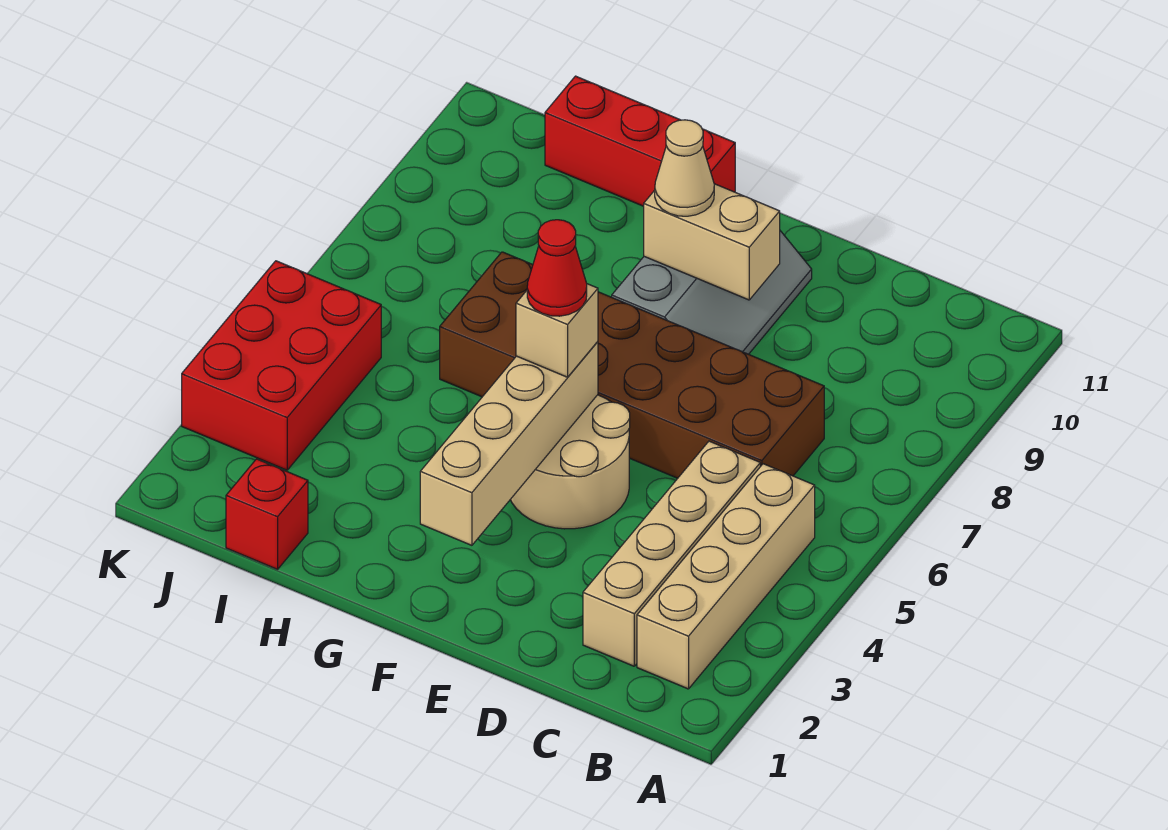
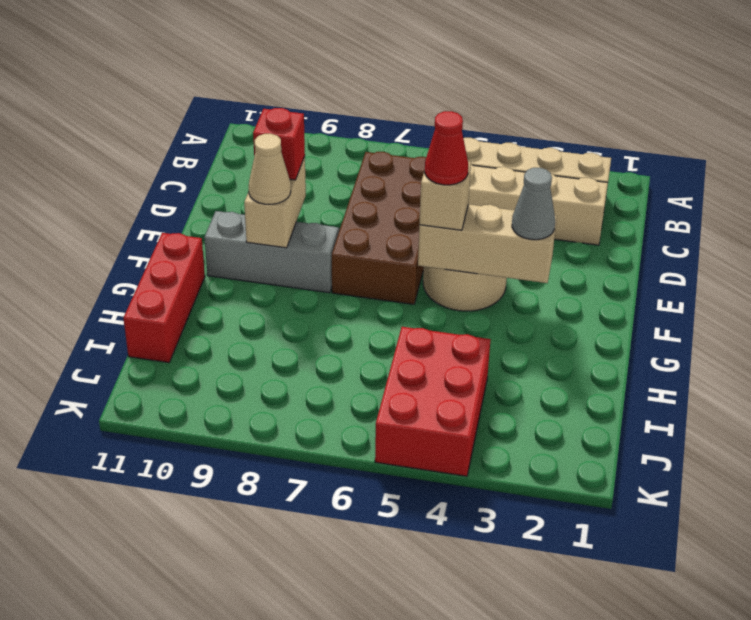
brown 2x6 brick [440,252,824,478] -> brown 2x4 brick [332,152,426,304]
tan 1x4 brick [420,342,598,545] -> tan 1x3 brick [418,204,557,283]
none -> grey 1x1 cone [512,168,555,240]
red 1x1 brick [226,459,308,569] -> red 1x1 brick moved to [253,108,305,180]
red 2x3 brick [182,261,381,470] -> red 2x3 brick turned to [375,327,491,476]

